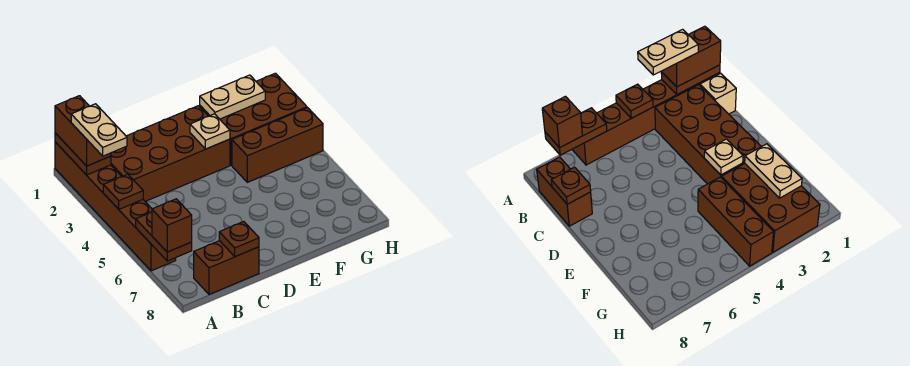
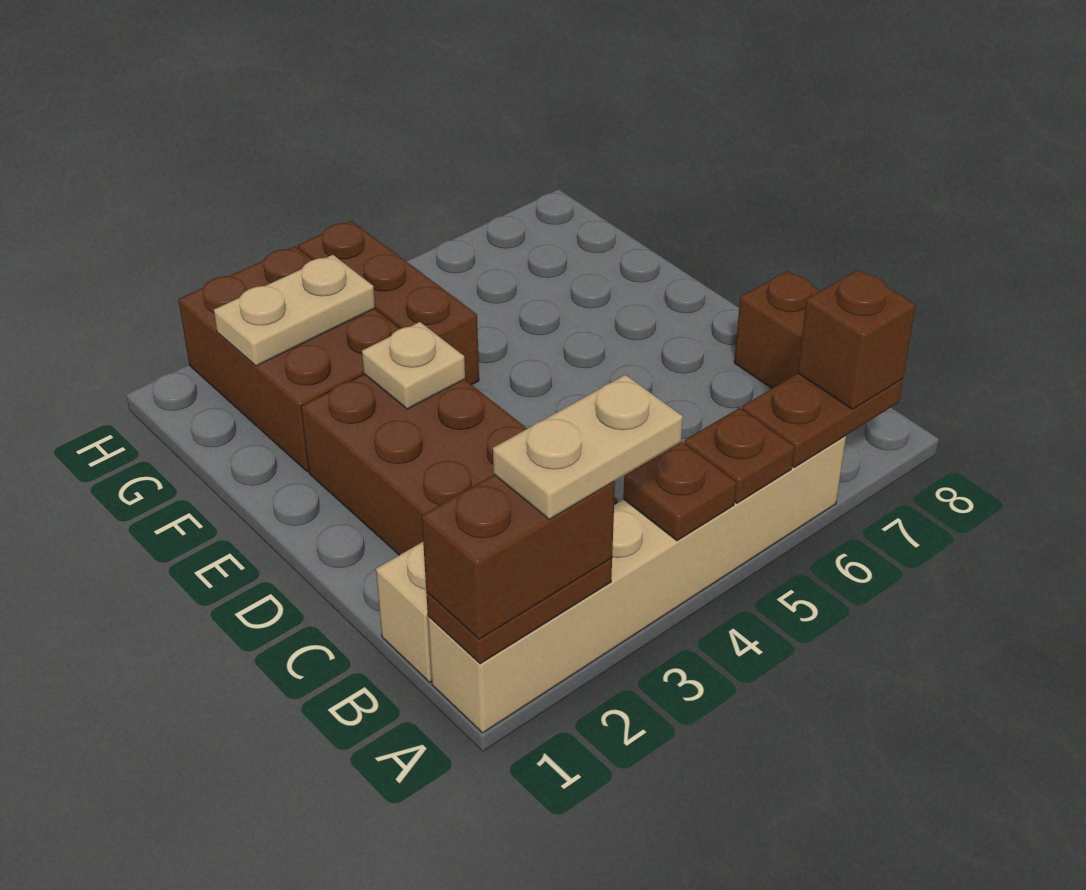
brown 1x6 brick [55,142,176,271] -> tan 1x6 brick [428,436,846,733]
brown 1x1 plate [219,222,259,257] -> brown 1x1 plate moved to [684,408,794,503]
tan 1x2 plate [200,75,265,119] -> tan 1x2 plate turned to [214,255,375,366]

